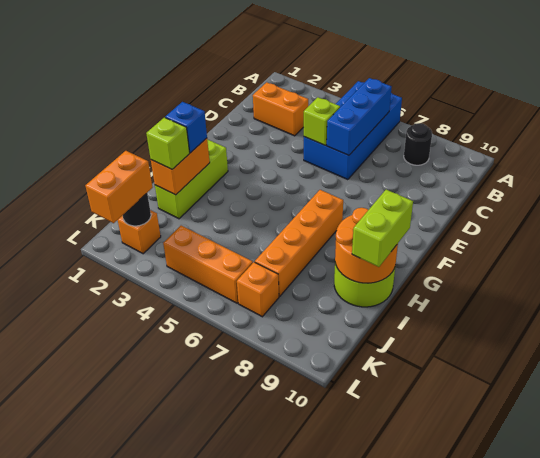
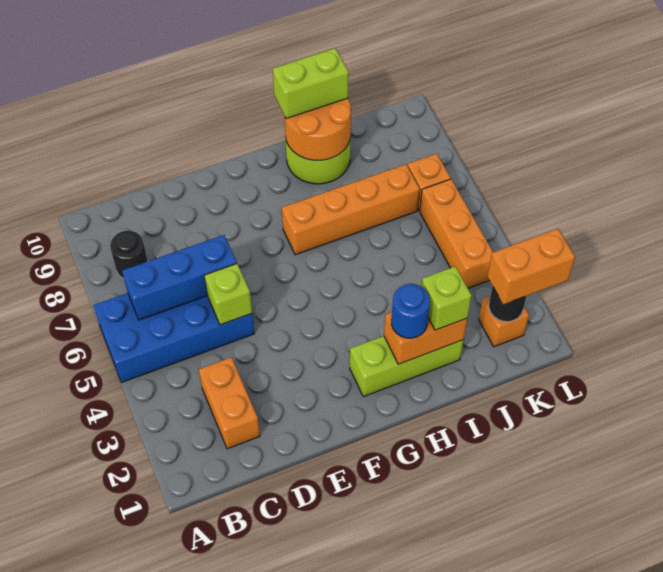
blue 1x1 brick [165,102,207,153] -> blue 1x1 round brick [391,284,430,338]

